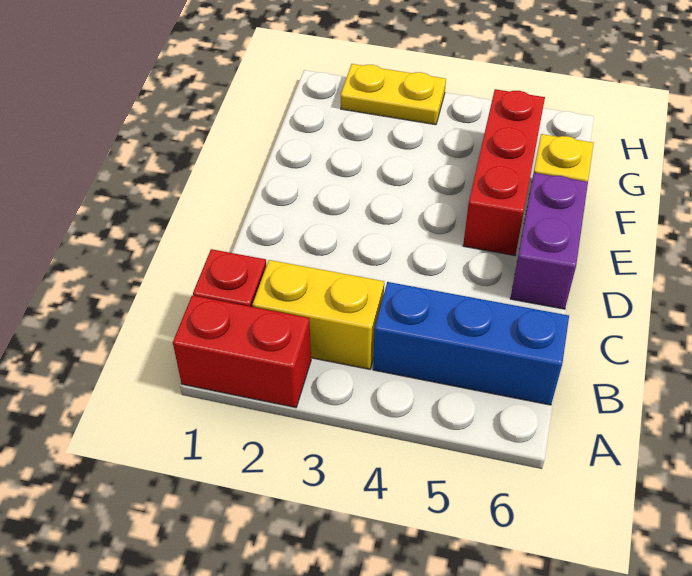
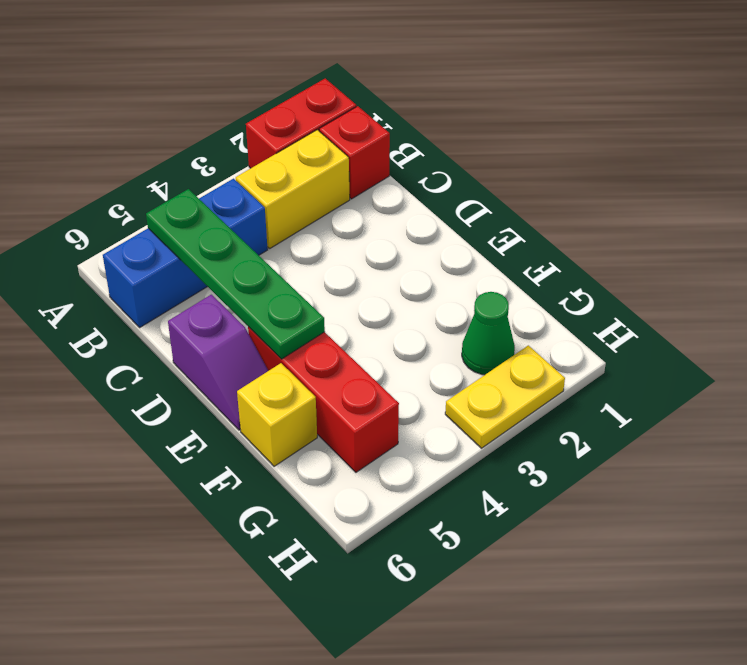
none -> green 1x4 plate [146,189,325,359]
purple 1x2 brick [510,173,588,309] -> purple 1x2 slope [168,295,268,430]
none -> green 1x1 cone [462,292,515,375]

